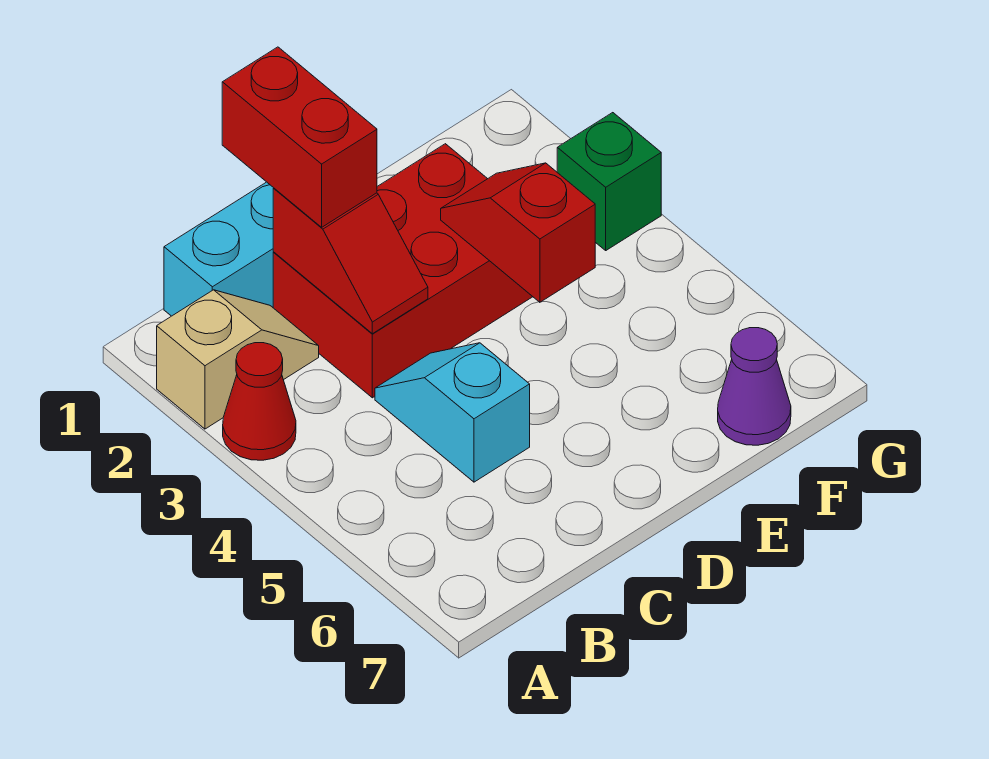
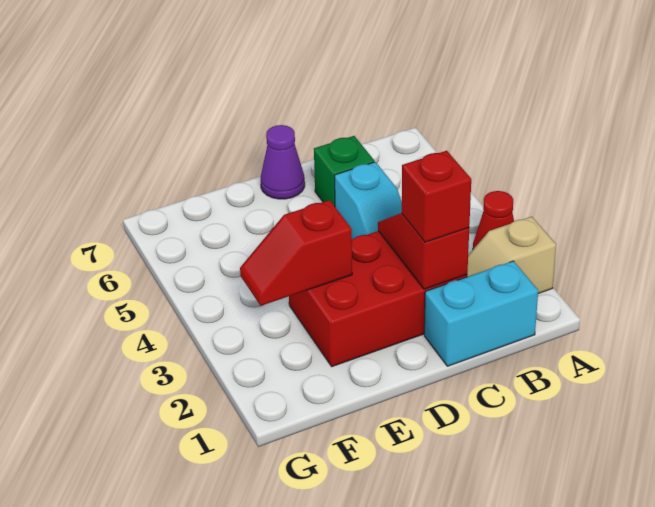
red 1x2 brick [222,47,377,227] -> red 1x1 brick [402,151,471,242]
red 1x2 slope [441,163,595,302] -> red 1x2 slope turned to [240,200,352,306]
purple 1x1 cone [718,328,791,445] -> purple 1x1 cone moved to [261,125,305,199]
green 1x1 brick [557,113,661,250] -> green 1x1 brick moved to [314,136,374,206]

